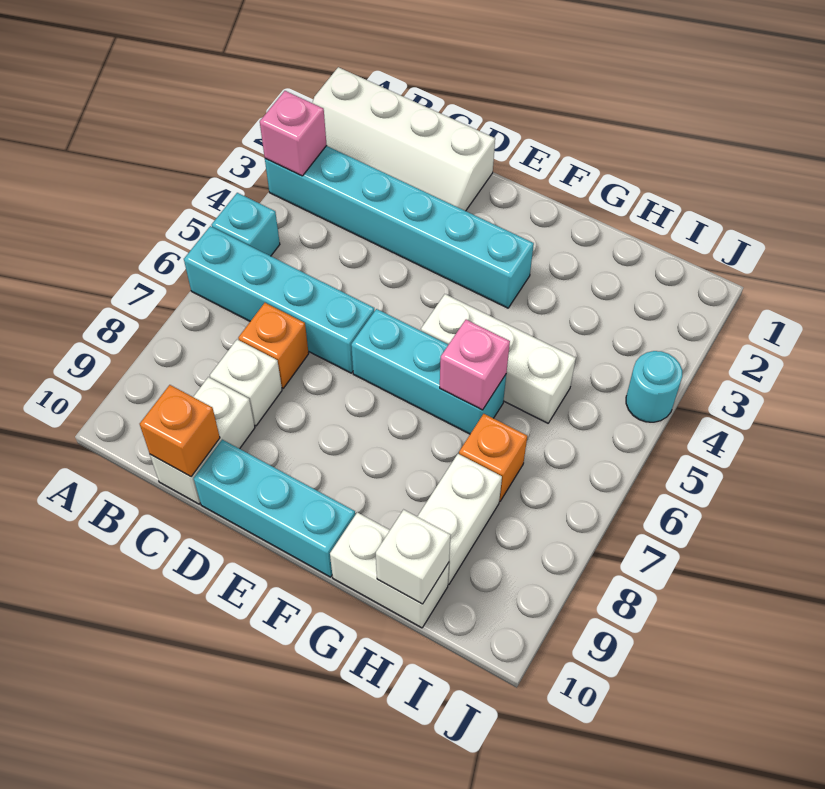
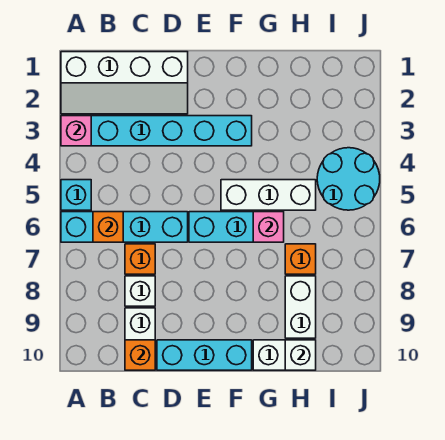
none -> orange 1x1 brick [93,212,123,242]
cyan 1x1 round brick [626,351,682,422] -> cyan 2x2 round brick [317,148,380,210]

